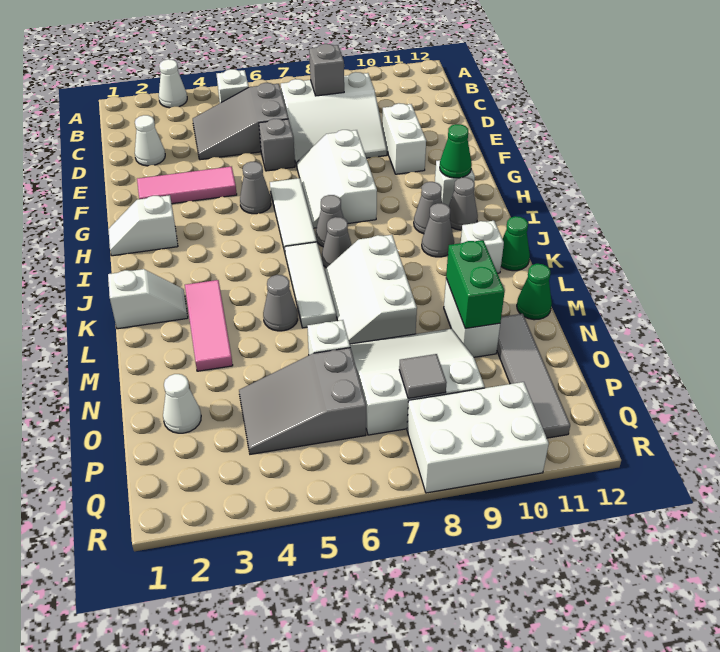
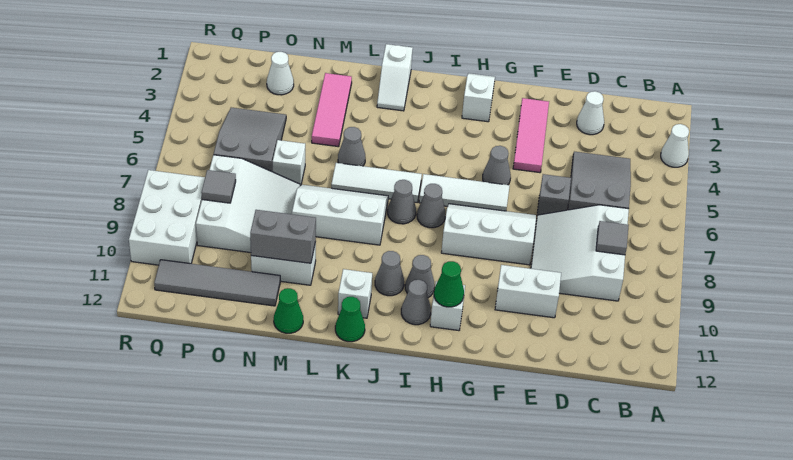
white 1x1 brick [217,69,249,103] -> none
grey 1x1 brick [309,44,344,96] -> grey 1x1 tile [596,221,629,255]
pink 1x3 tile [185,280,233,371] -> pink 1x3 tile turned to [312,73,352,147]
green 1x2 brick [446,240,505,328] -> grey 1x2 brick [250,210,316,263]

